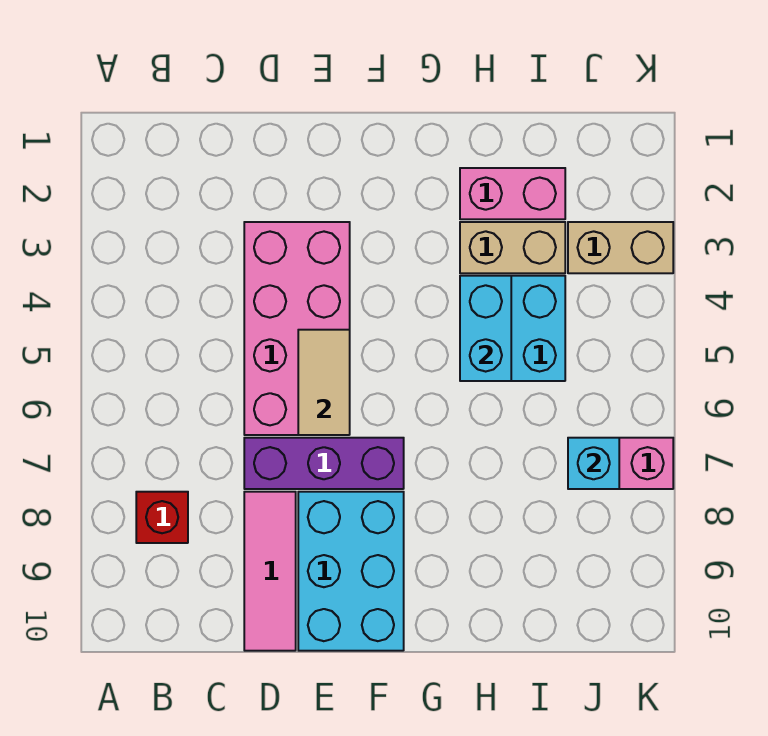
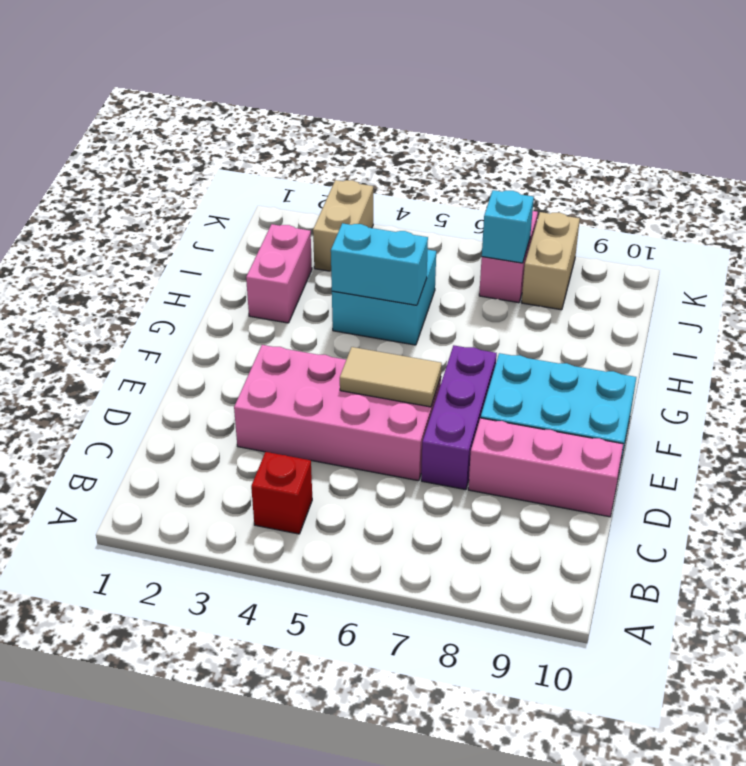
red 1x1 brick [136,492,188,543] -> red 1x1 brick moved to [251,452,312,534]
pink 1x3 tile [244,492,296,651] -> pink 1x3 brick [468,418,623,517]
tan 1x2 brick [460,222,565,273] -> tan 1x2 brick moved to [521,212,580,310]

